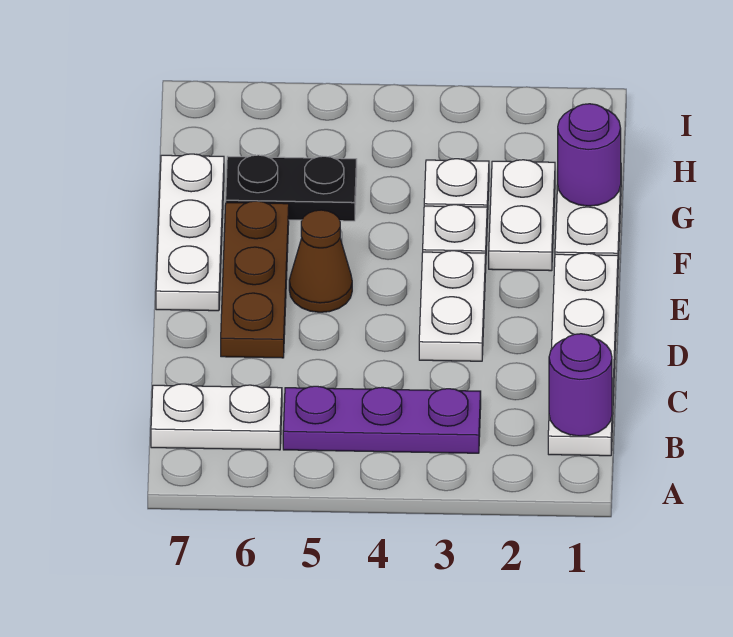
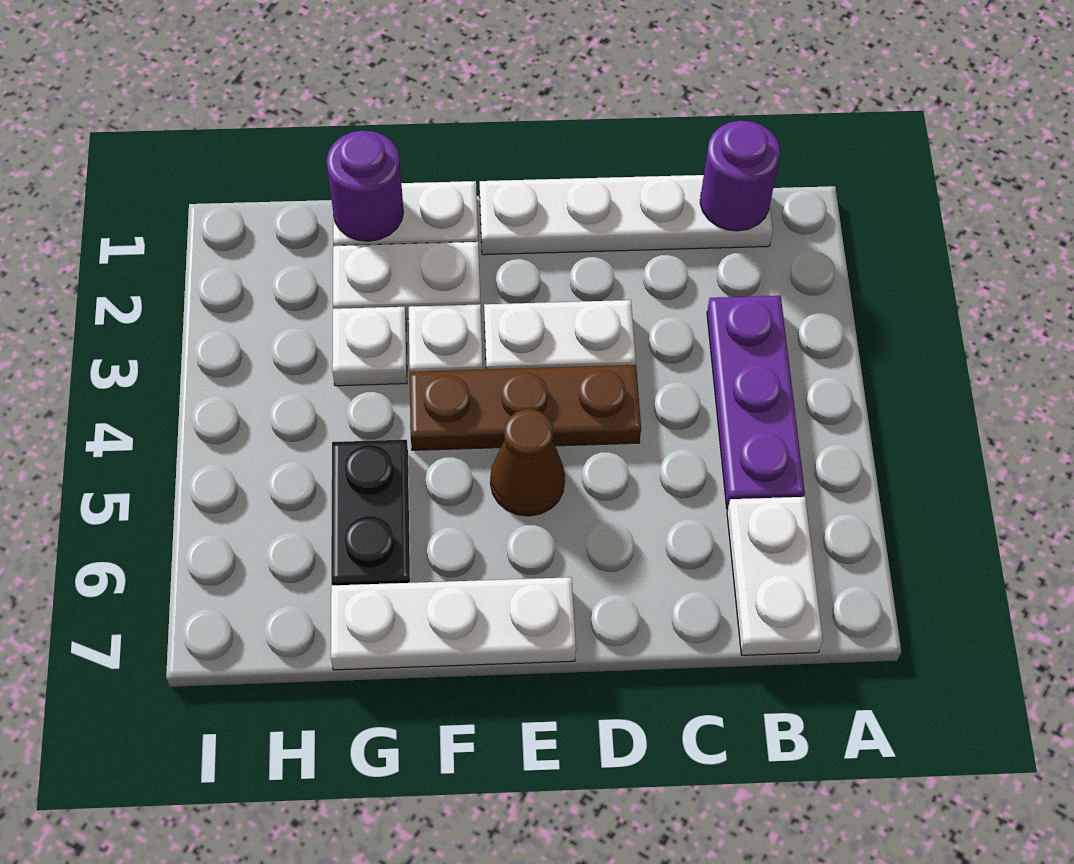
brown 1x3 plate [221,201,289,358] -> brown 1x3 plate moved to [410,365,641,450]

